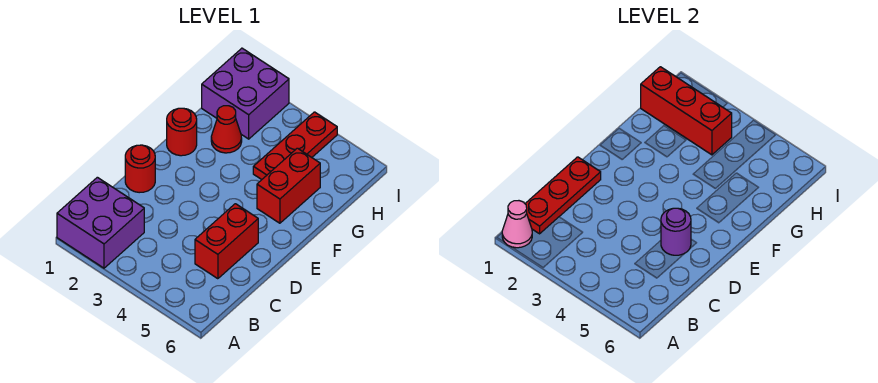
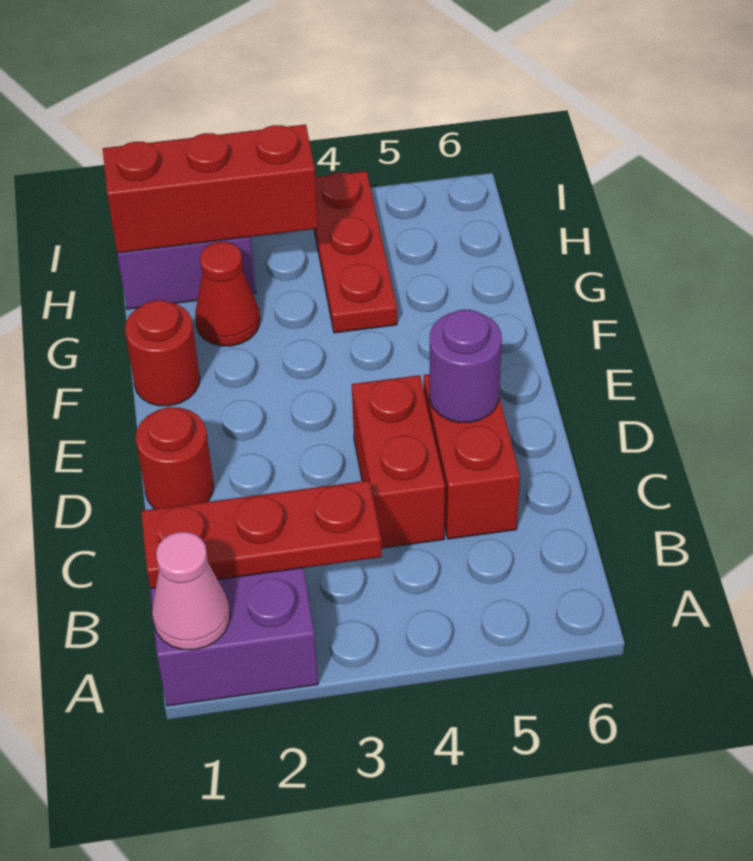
red 1x3 plate [525,157,601,234] -> red 1x3 plate turned to [141,480,382,589]
red 1x2 brick [257,148,320,223] -> red 1x2 brick moved to [352,375,445,548]

